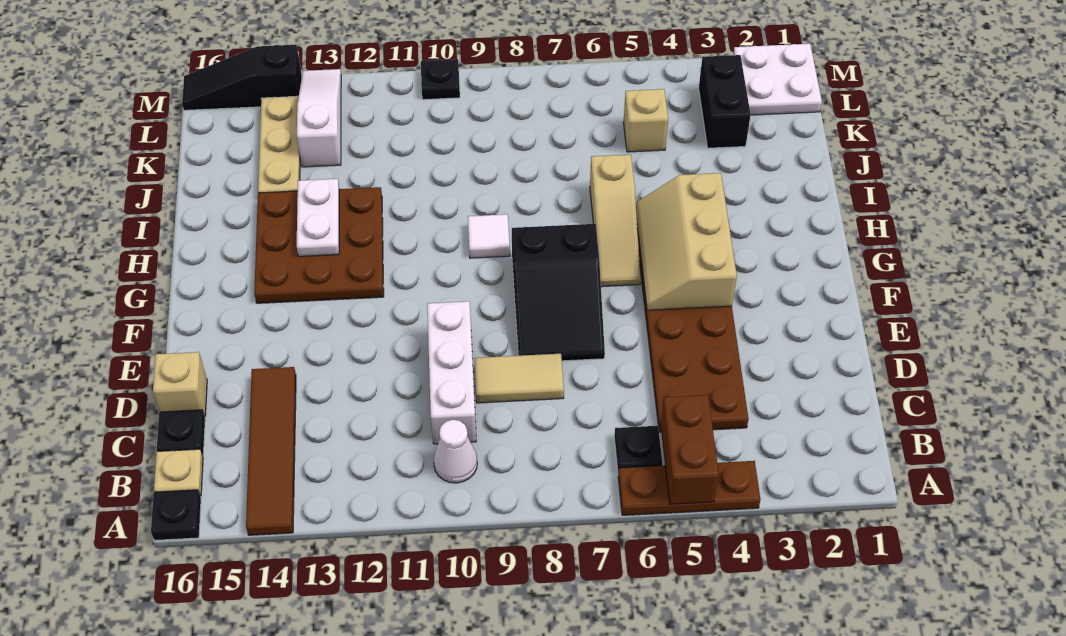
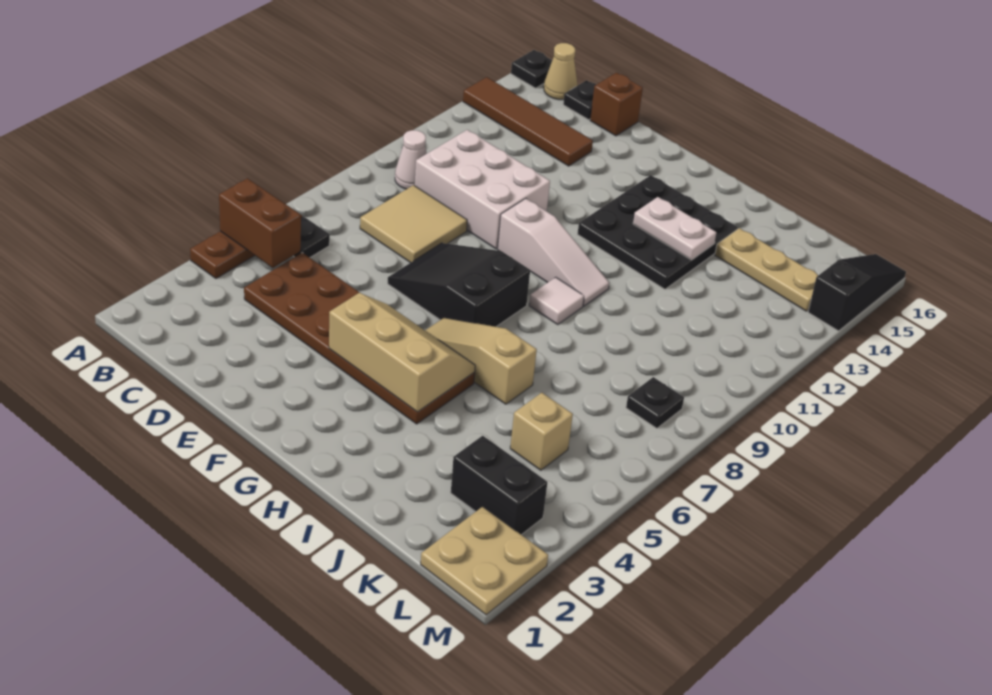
tan 1x1 plate [154,449,203,496] -> tan 1x1 cone [544,43,578,100]
white 1x3 brick [427,301,476,444] -> white 2x3 brick [415,130,550,249]
tan 1x2 tile [475,354,564,403] -> tan 2x2 tile [360,185,467,263]
tan 1x1 brick [153,352,207,416] -> brown 1x1 brick [590,73,643,136]
brown 3x3 plate [254,187,384,303] -> black 3x3 plate [578,175,738,289]
white 1x3 slope [297,69,341,167] -> white 1x3 slope moved to [498,198,609,306]
white 2x2 plate [733,44,822,115] -> tan 2x2 plate [421,507,548,615]
black 1x1 plate [421,59,460,100] -> black 1x1 plate moved to [626,377,684,428]

